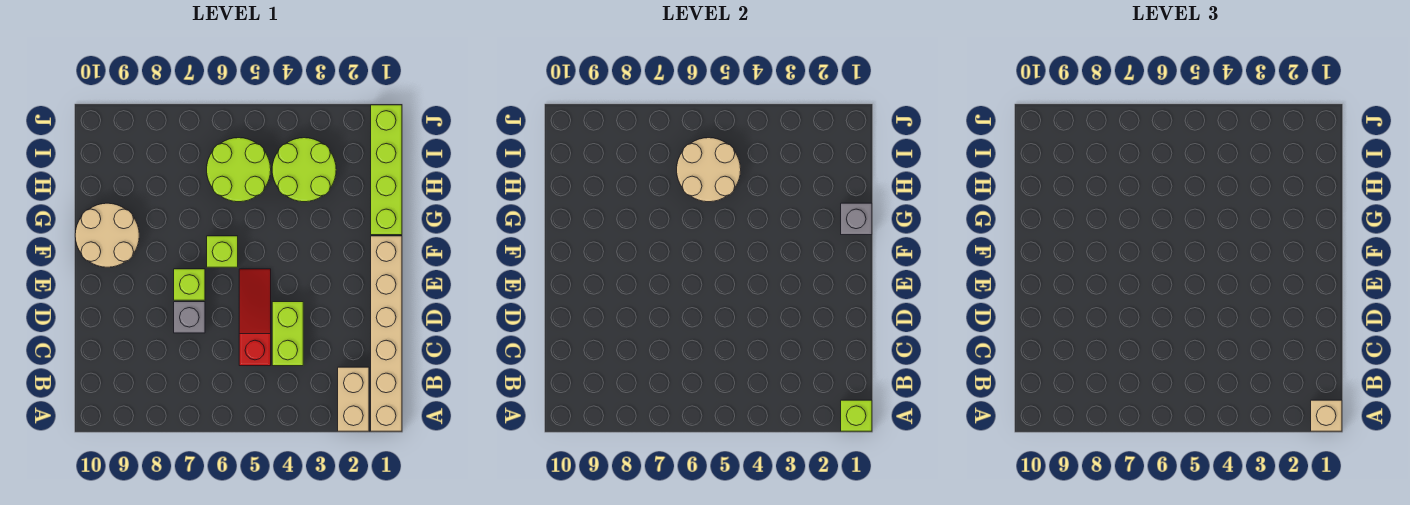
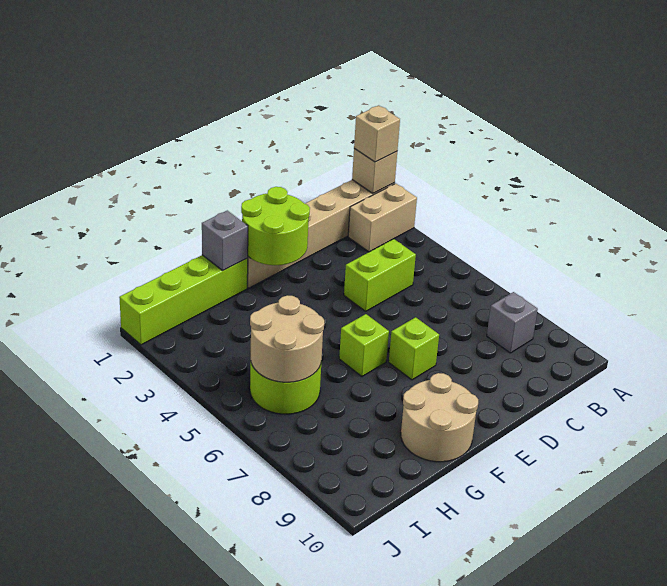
lime 1x1 brick [841,400,872,431] -> tan 1x1 brick [352,149,397,193]
red 1x3 slope [239,269,271,366] -> none
grey 1x1 brick [174,302,205,333] -> grey 1x1 brick moved to [487,292,538,353]
lime 2x2 round brick [272,138,336,202] -> lime 2x2 round brick moved to [241,187,310,265]

